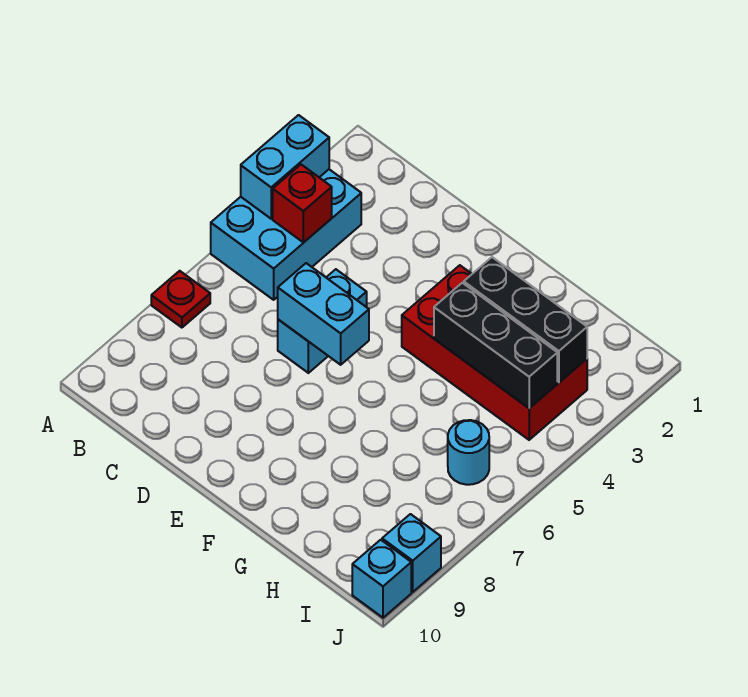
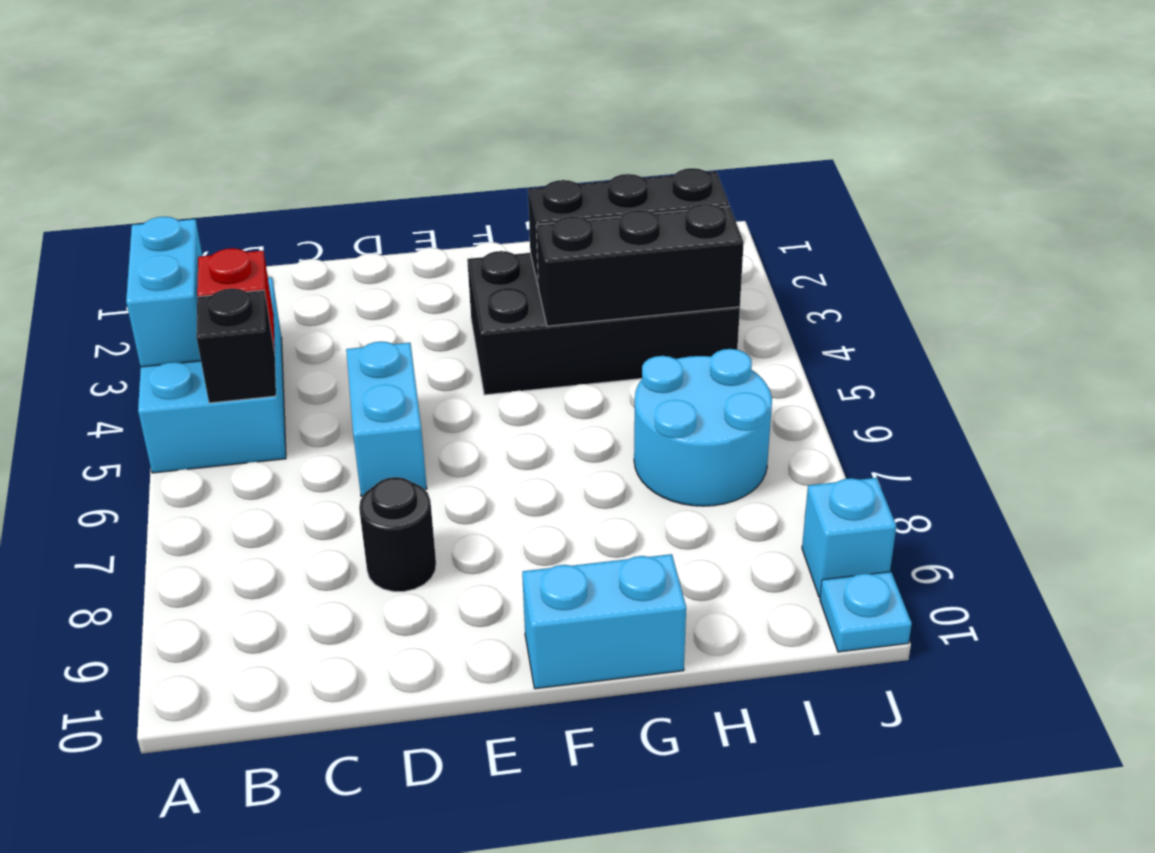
red 1x1 plate [151,271,210,328] -> none
none -> black 1x1 brick [196,288,276,403]
cyan 1x2 brick [278,263,369,365] -> cyan 1x2 brick moved to [522,554,686,689]
none -> black 1x1 round brick [359,477,436,592]
red 2x4 brick [402,265,587,440] -> black 2x4 brick [467,251,740,395]
cyan 1x1 round brick [448,420,489,485] -> cyan 2x2 round brick [634,349,772,506]
cyan 1x1 brick [352,540,411,618] -> cyan 1x1 plate [820,572,912,652]

